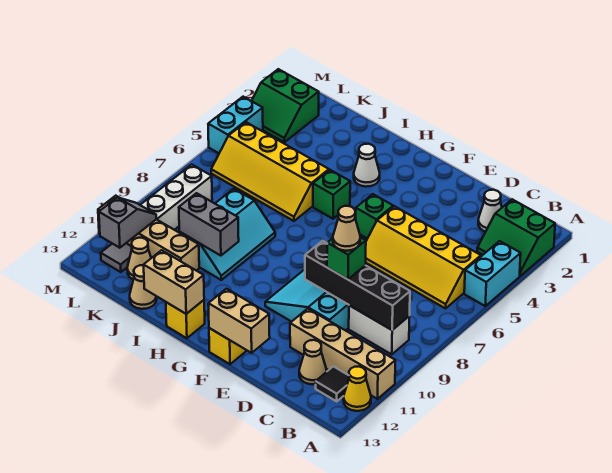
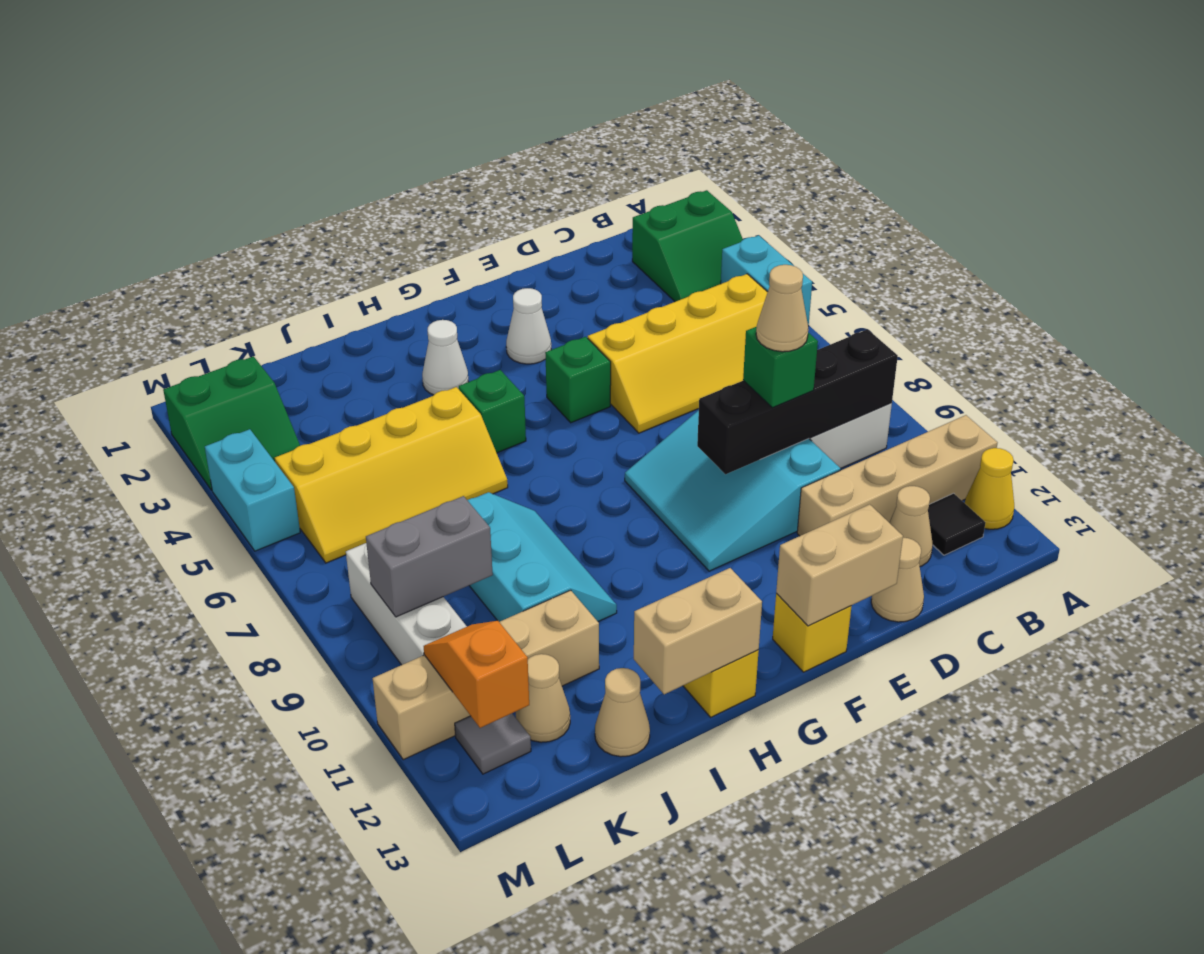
white 1x1 cone [478,190,502,232] -> white 1x1 cone moved to [506,288,551,364]
none -> tan 1x1 cone [871,538,924,622]
grey 1x2 brick [179,193,239,256] -> grey 1x2 brick moved to [366,496,493,617]
grey 1x2 slope [99,197,156,248] -> orange 1x2 slope [424,621,529,728]

